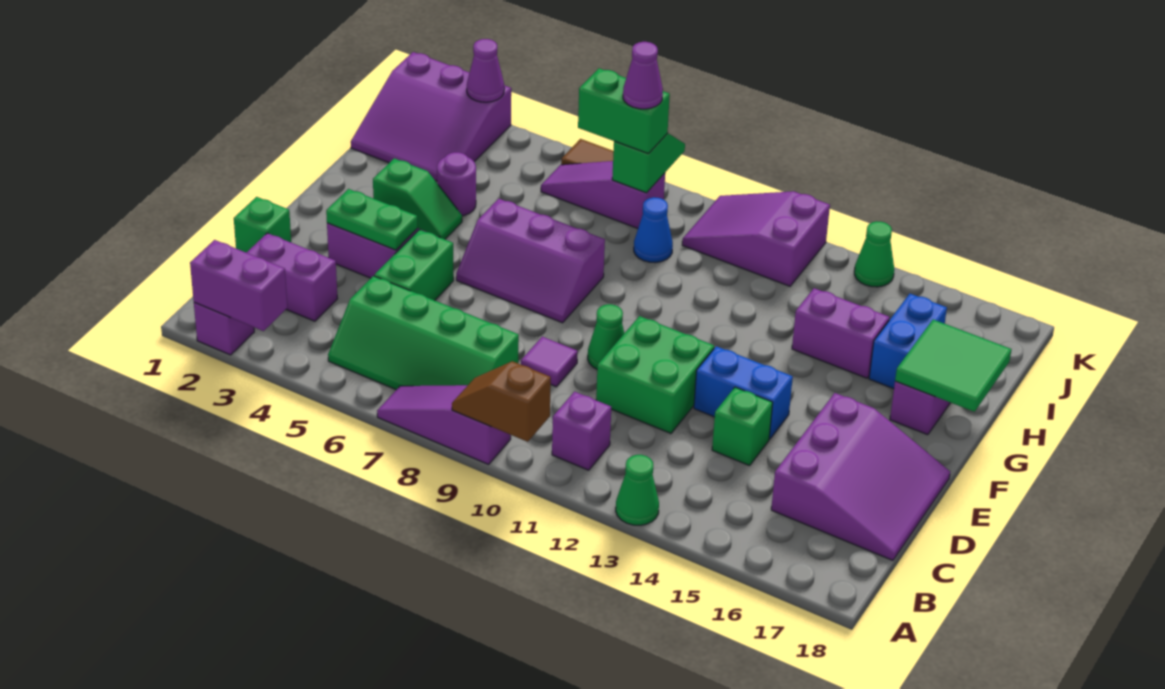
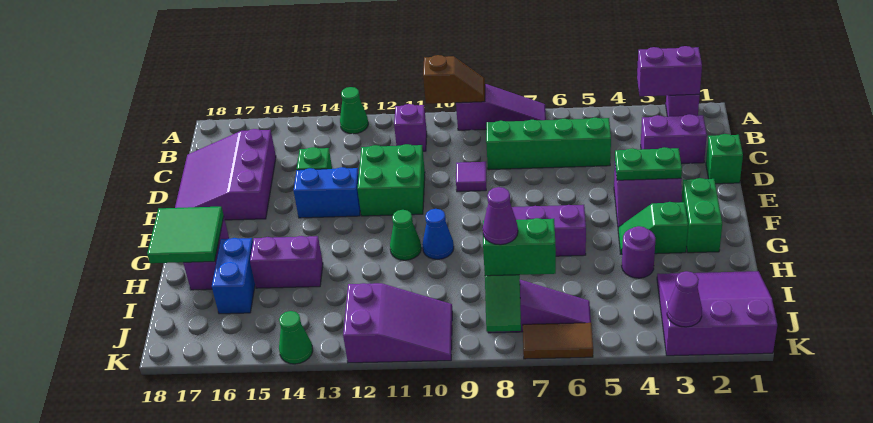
green 1x2 brick [374,230,454,300] -> green 1x2 brick moved to [682,178,722,253]
green 1x1 cone [588,304,624,369] -> green 1x1 cone moved to [390,210,421,260]
blue 1x1 cone [634,197,673,263] -> blue 1x1 cone moved to [422,209,454,259]

